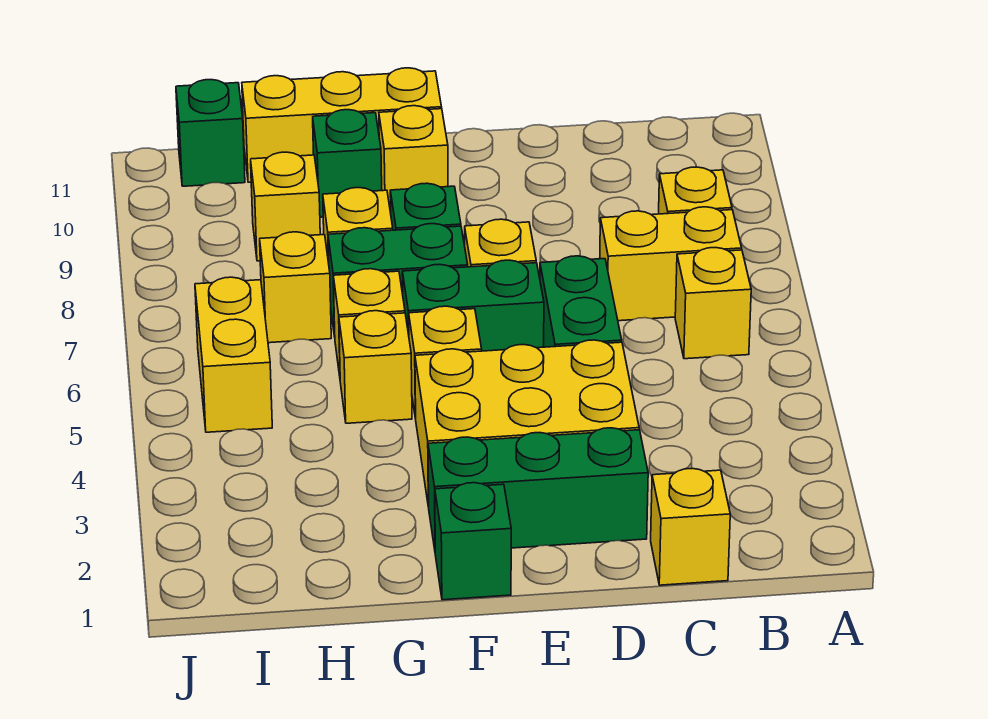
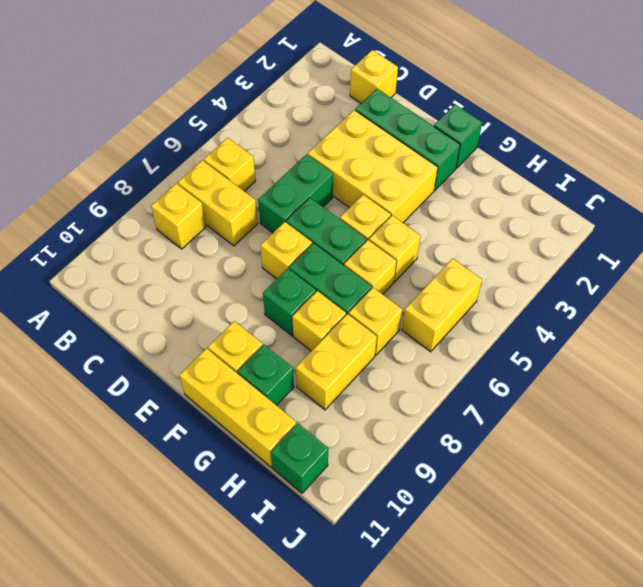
yellow 1x1 brick [251,152,320,261] -> yellow 1x2 brick [296,314,377,410]

